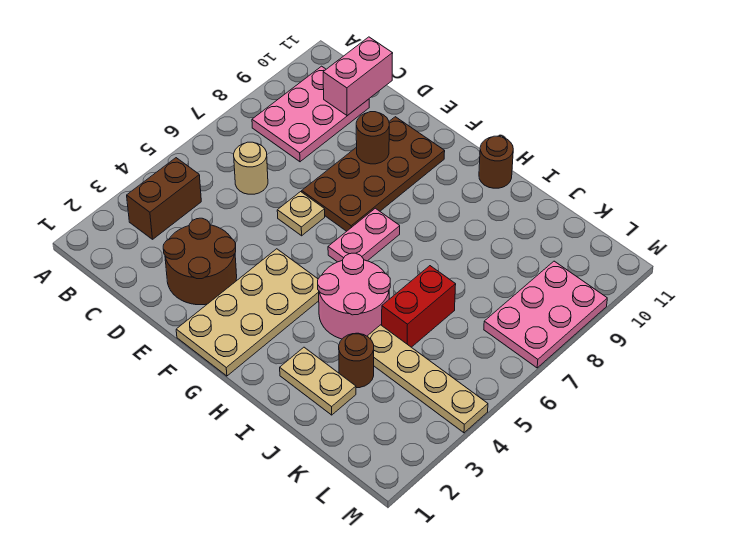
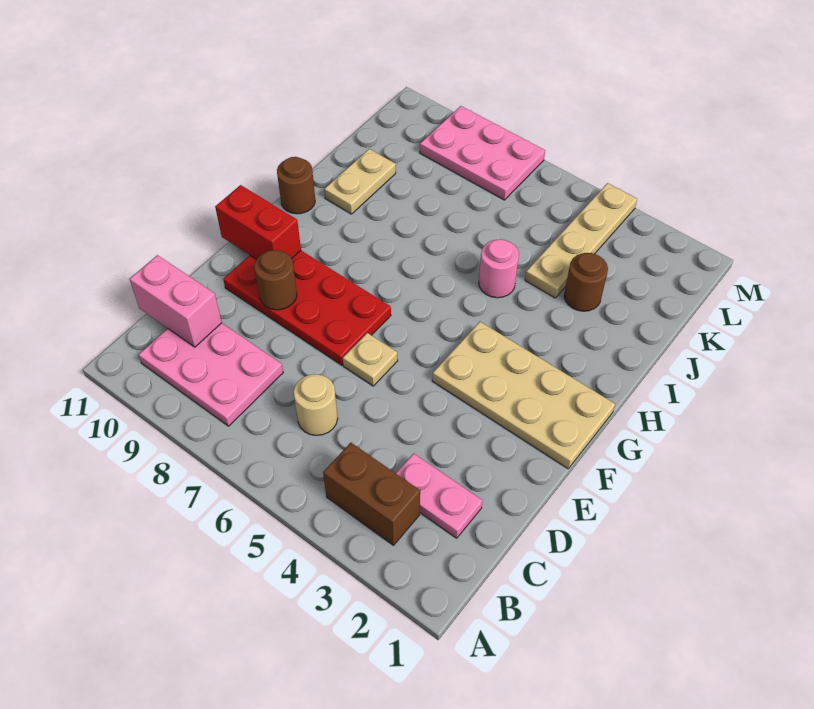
brown 2x2 round brick [163,218,237,305] -> none
brown 2x4 plate [302,117,445,231] -> red 2x4 plate [223,251,391,365]
pink 1x2 plate [328,208,400,262] -> pink 1x2 plate moved to [396,453,483,538]
pink 2x2 round brick [318,253,390,339] -> pink 1x1 round brick [479,239,519,298]
tan 1x2 plate [280,347,356,415] -> tan 1x2 plate moved to [324,149,396,214]
red 1x2 brick [382,266,456,347] -> red 1x2 brick moved to [215,185,301,259]

